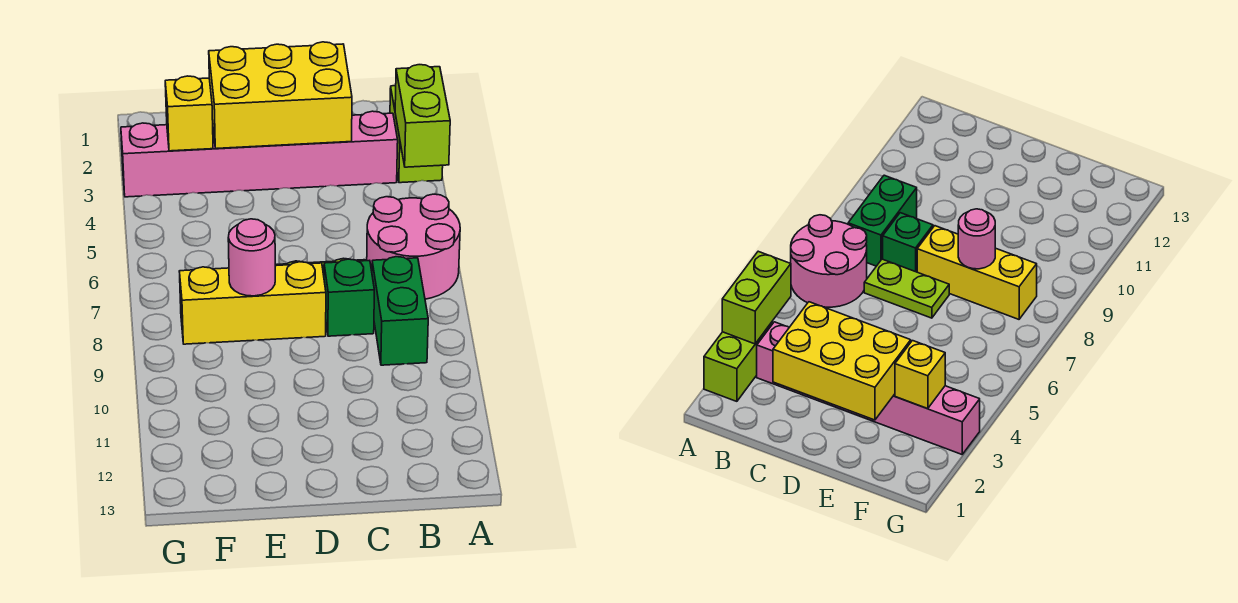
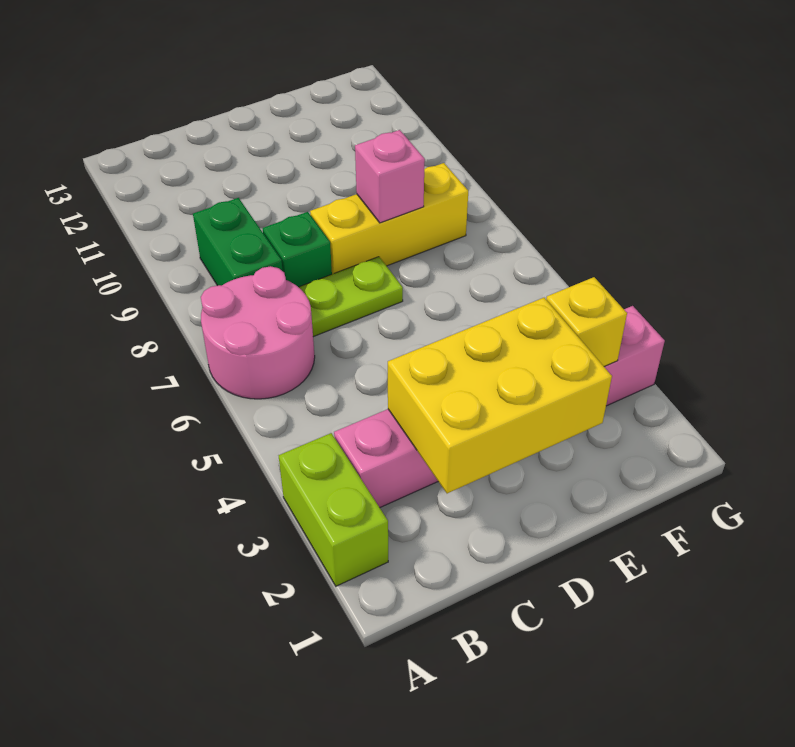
lime 1x2 brick [395,65,450,167] -> none
pink 1x1 round brick [228,219,275,296] -> pink 1x1 brick [355,130,425,223]

